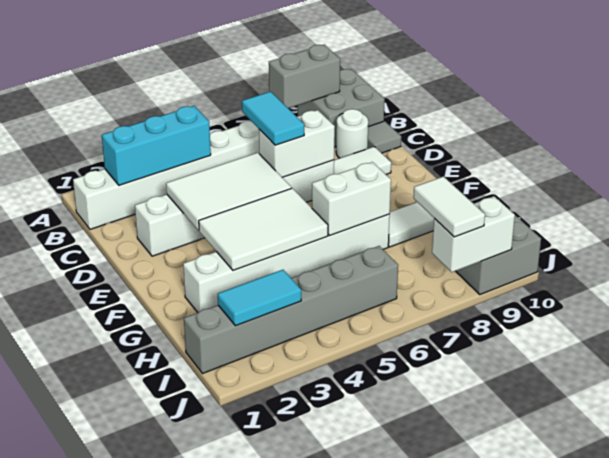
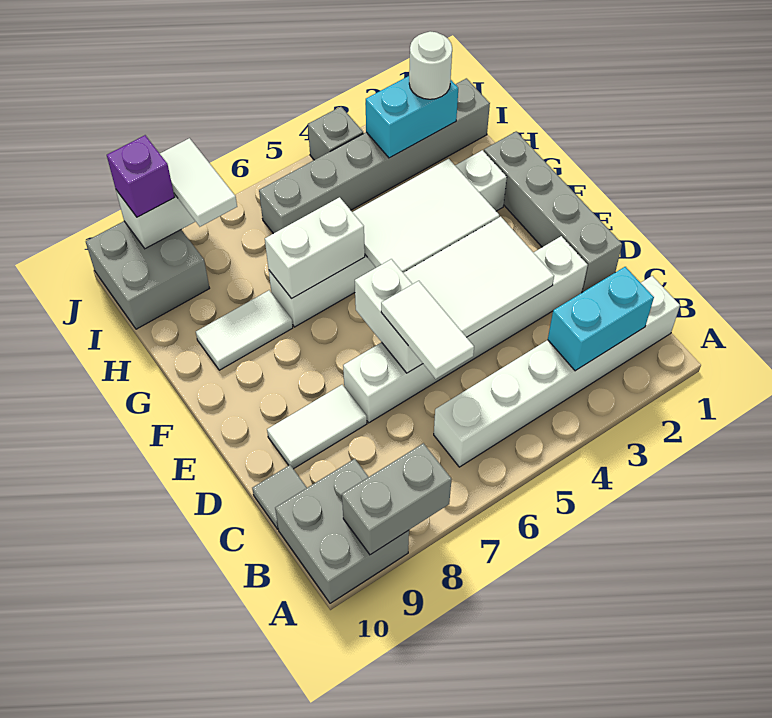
cyan 1x3 brick [102,106,211,185] -> cyan 1x2 brick [548,267,654,371]
cyan 1x2 tile [242,92,304,145] -> white 1x2 tile [381,281,474,379]
white 1x1 round brick [336,109,368,158] -> white 1x1 round brick moved to [409,31,452,99]
none -> grey 1x4 brick [484,131,622,292]
white 1x2 brick [259,110,335,177] -> white 1x2 brick turned to [355,259,423,373]
cyan 1x2 tile [218,270,301,326] -> cyan 1x2 brick [366,76,458,158]
none -> grey 1x1 brick [308,107,363,160]
none -> purple 1x1 brick [107,135,175,217]

